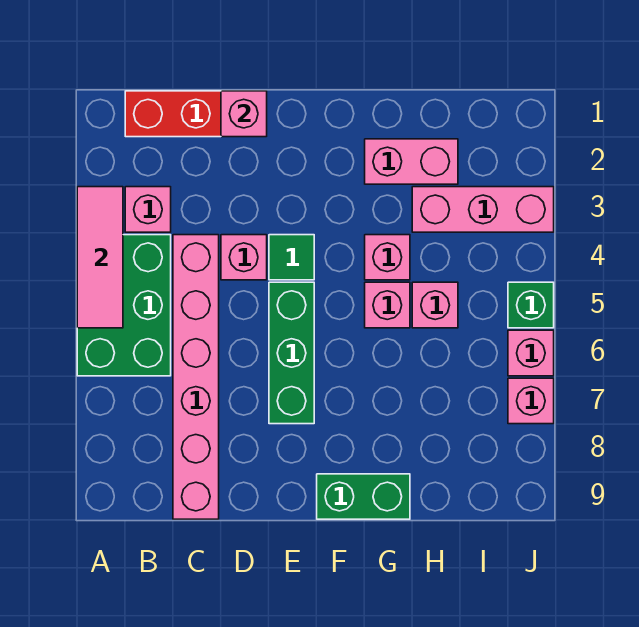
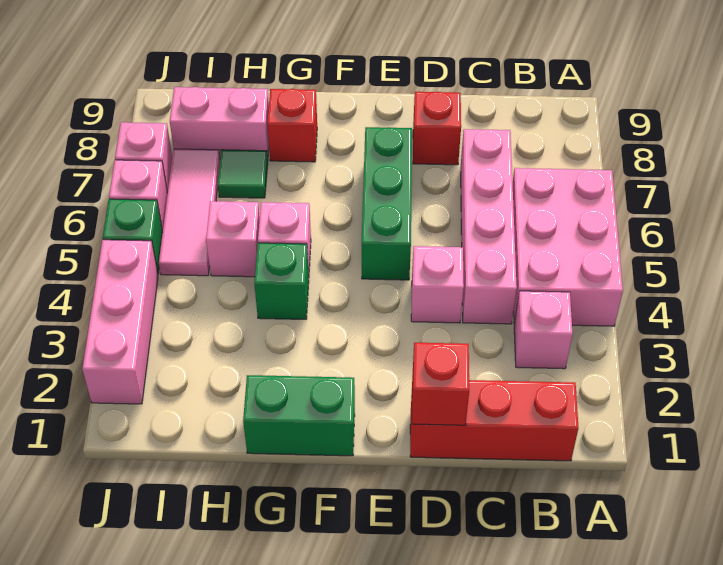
pink 1x3 tile [77,187,123,328] -> pink 1x3 tile moved to [159,149,220,276]
green 2x3 brick [77,235,171,376] -> pink 2x3 brick [512,168,623,326]
pink 1x6 brick [173,235,219,519] -> pink 1x4 brick [461,129,517,324]
pink 1x1 brick [221,91,267,137] -> red 1x1 brick [412,343,469,425]
none -> red 1x1 brick [413,92,461,165]
green 1x1 tile [269,235,314,280] -> green 1x1 tile moved to [218,150,268,198]
green 1x2 brick [317,474,410,519] -> green 1x2 brick moved to [243,375,355,456]
pink 1x2 brick [365,139,458,184] -> pink 1x2 brick moved to [170,87,269,159]
pink 1x1 brick [365,235,410,280] -> green 1x1 brick [254,243,309,319]
none -> red 1x1 brick [267,89,317,162]
pink 1x3 brick [412,187,554,232] -> pink 1x3 brick turned to [82,240,158,404]

